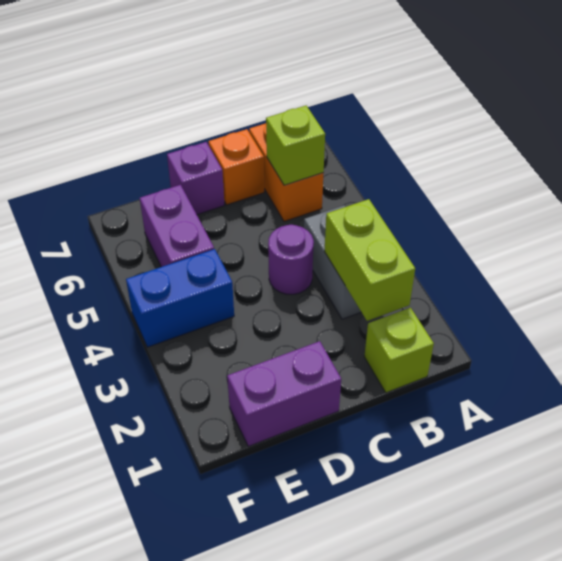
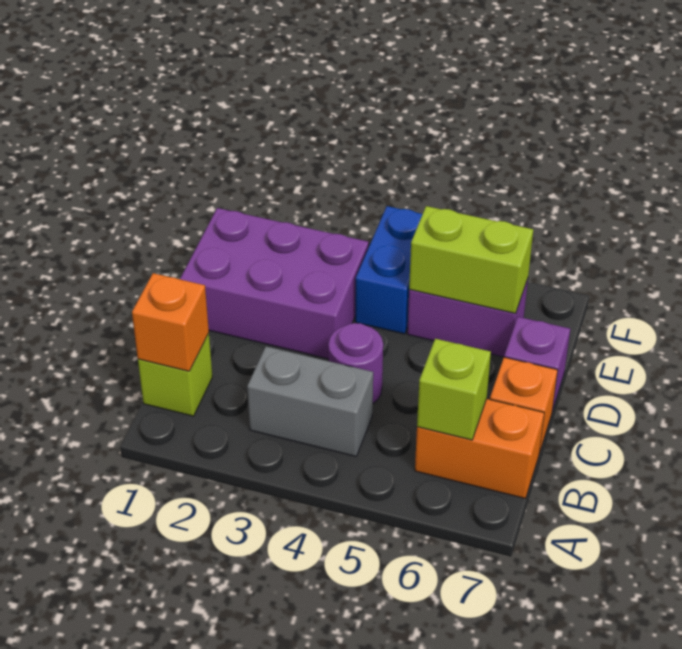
none -> orange 1x1 brick [132,273,209,371]
lime 1x2 brick [324,199,415,321] -> lime 1x2 brick moved to [409,206,533,313]
purple 1x2 brick [227,341,341,446] -> purple 2x3 brick [180,208,369,359]

